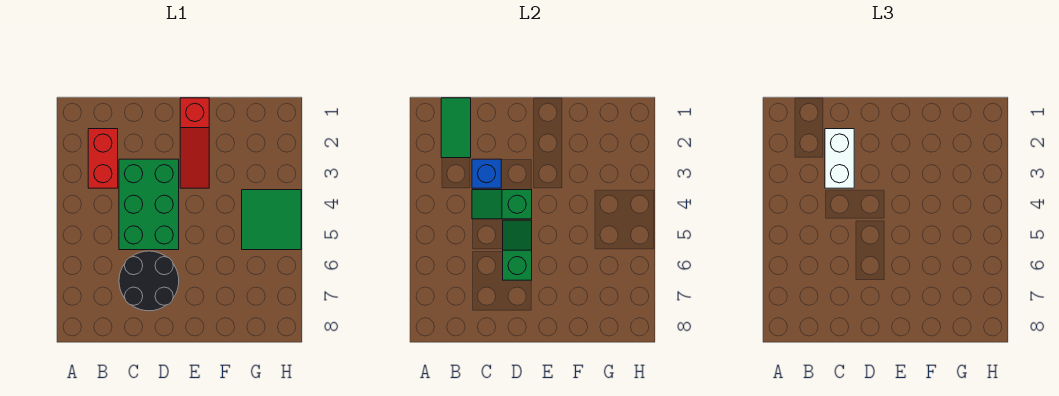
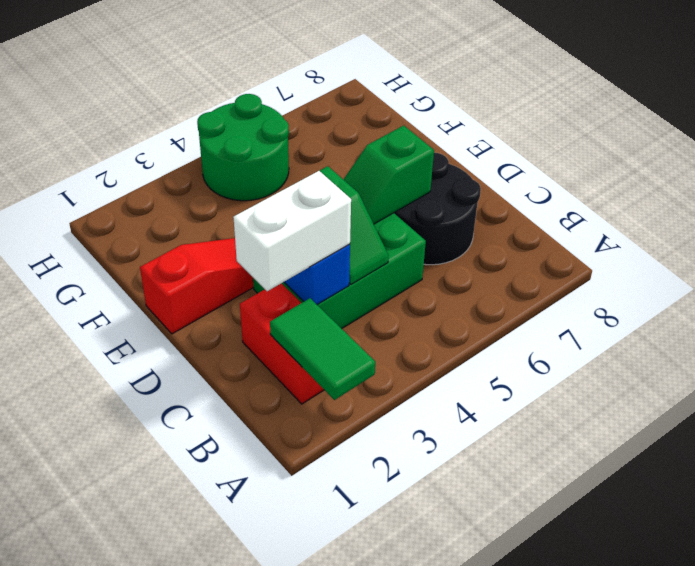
green 1x2 tile [441,98,471,158] -> green 1x2 tile turned to [270,298,375,400]
red 1x2 brick [88,129,118,188] -> red 1x2 brick turned to [240,283,324,404]
green 2x2 tile [242,190,301,250] -> green 2x2 round brick [197,94,289,201]

